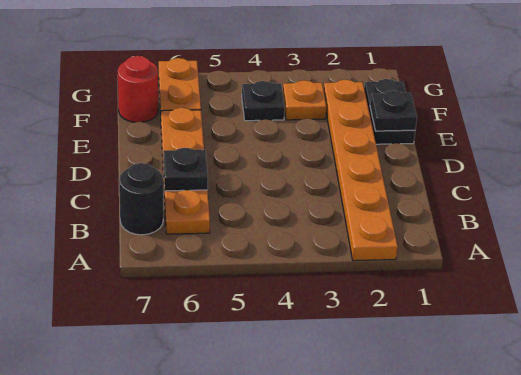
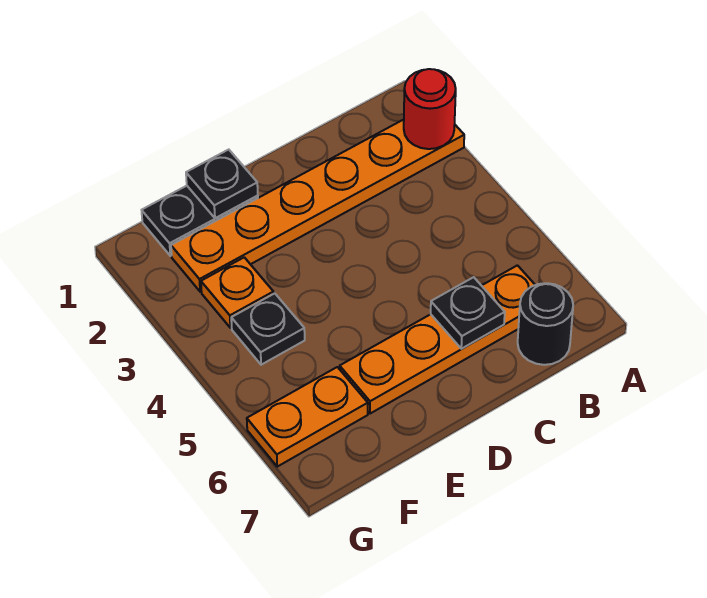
red 1x1 round brick [118,56,158,122] -> red 1x1 round brick moved to [404,69,456,149]

